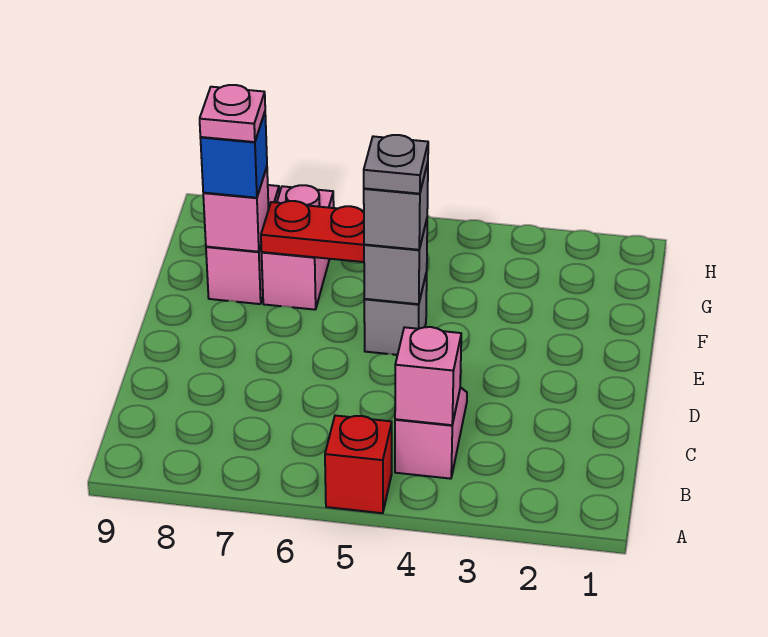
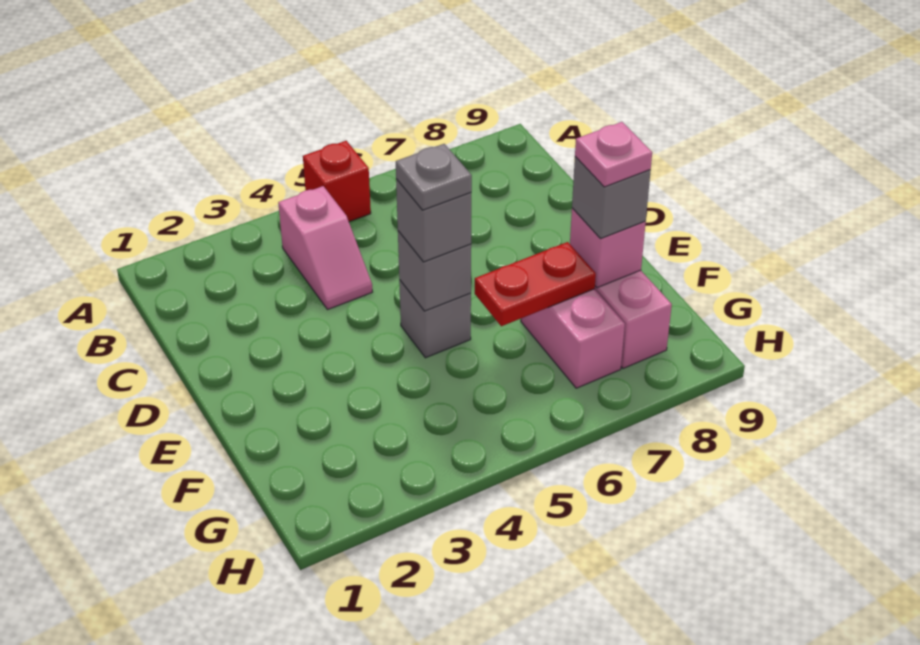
pink 1x1 brick [395,327,461,425] -> none
blue 1x1 brick [200,113,267,198] -> grey 1x1 brick [572,157,651,238]

